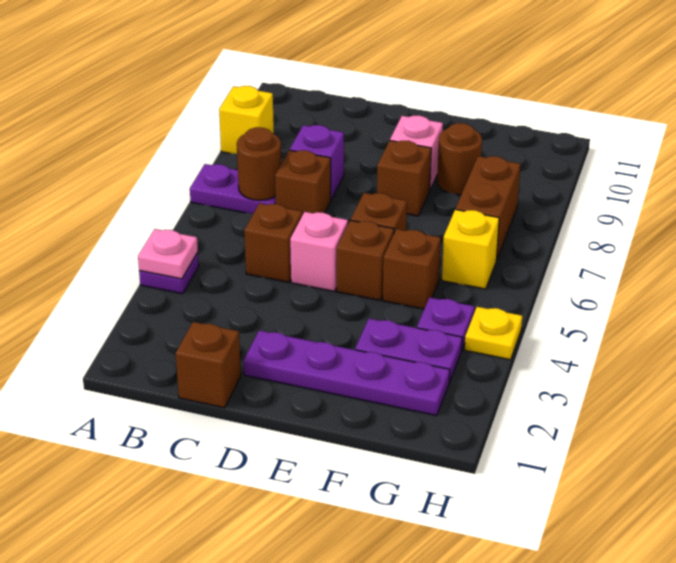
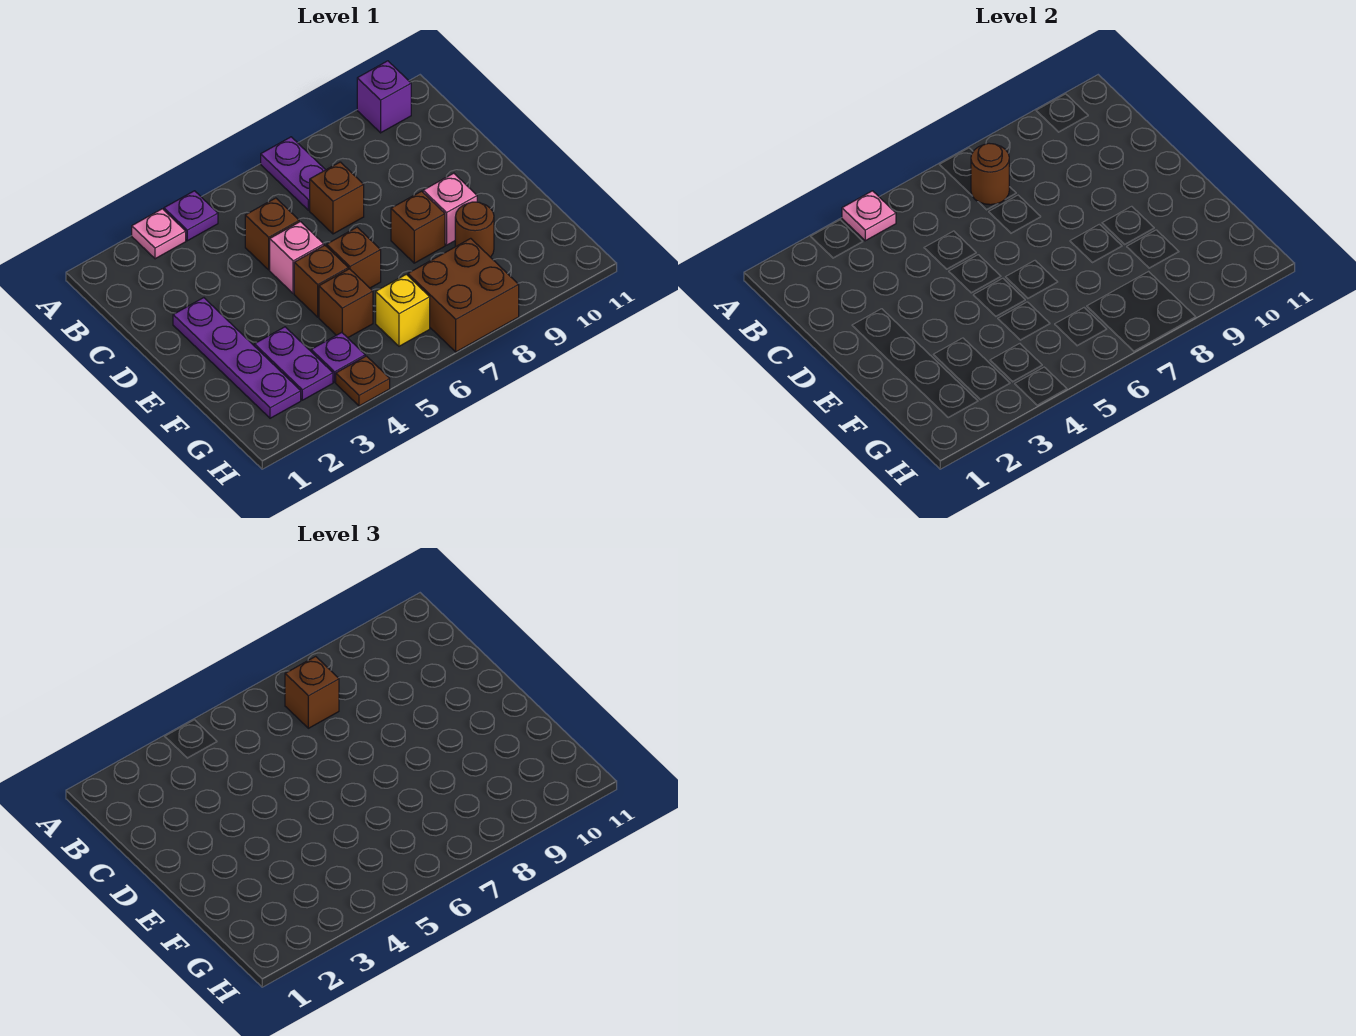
none -> pink 1x1 plate [132,209,186,259]
yellow 1x1 brick [219,86,274,154] -> none
brown 1x1 brick [176,322,241,408] -> brown 1x1 brick moved to [285,656,339,728]
purple 1x1 brick [290,125,344,199] -> purple 1x1 brick moved to [357,61,411,133]
brown 1x2 brick [456,156,521,260] -> brown 2x2 brick [408,238,519,352]
yellow 1x1 plate [465,307,522,360] -> brown 1x1 plate [336,356,390,406]

